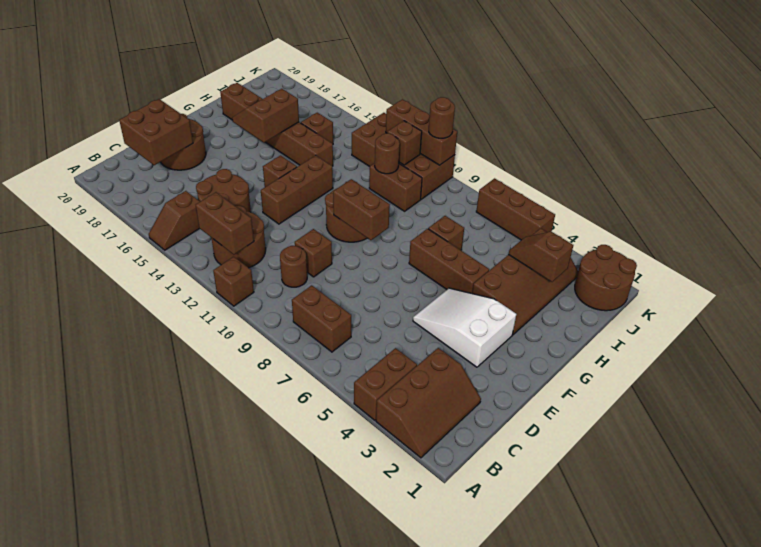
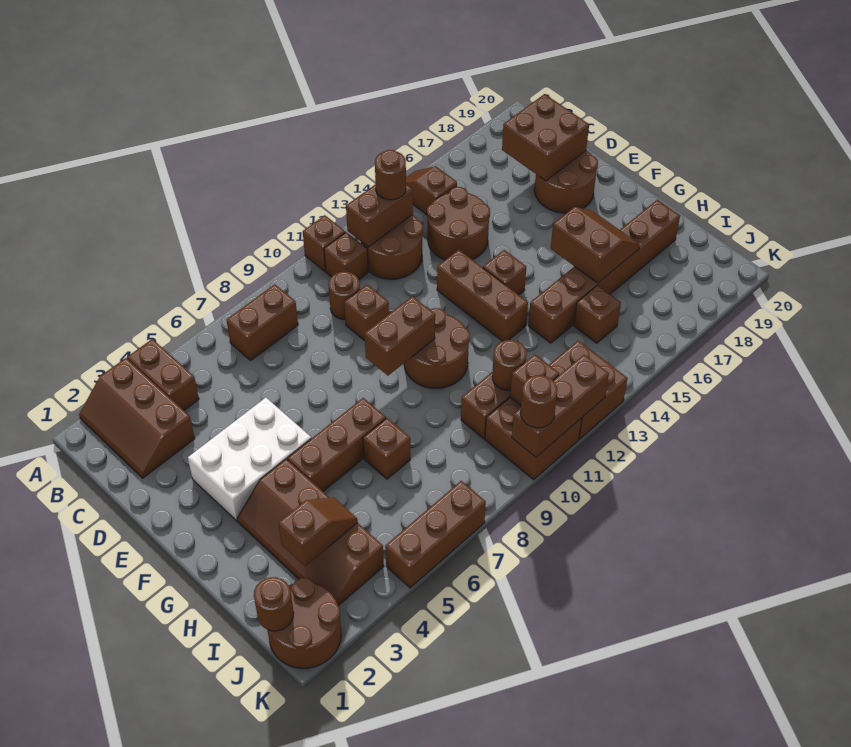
none -> brown 1x1 brick [324,232,368,279]
none -> brown 1x1 round brick [375,150,406,200]
white 2x3 slope [413,288,516,367] -> white 2x3 brick [188,398,311,521]
none -> brown 1x1 round brick [254,577,294,631]

